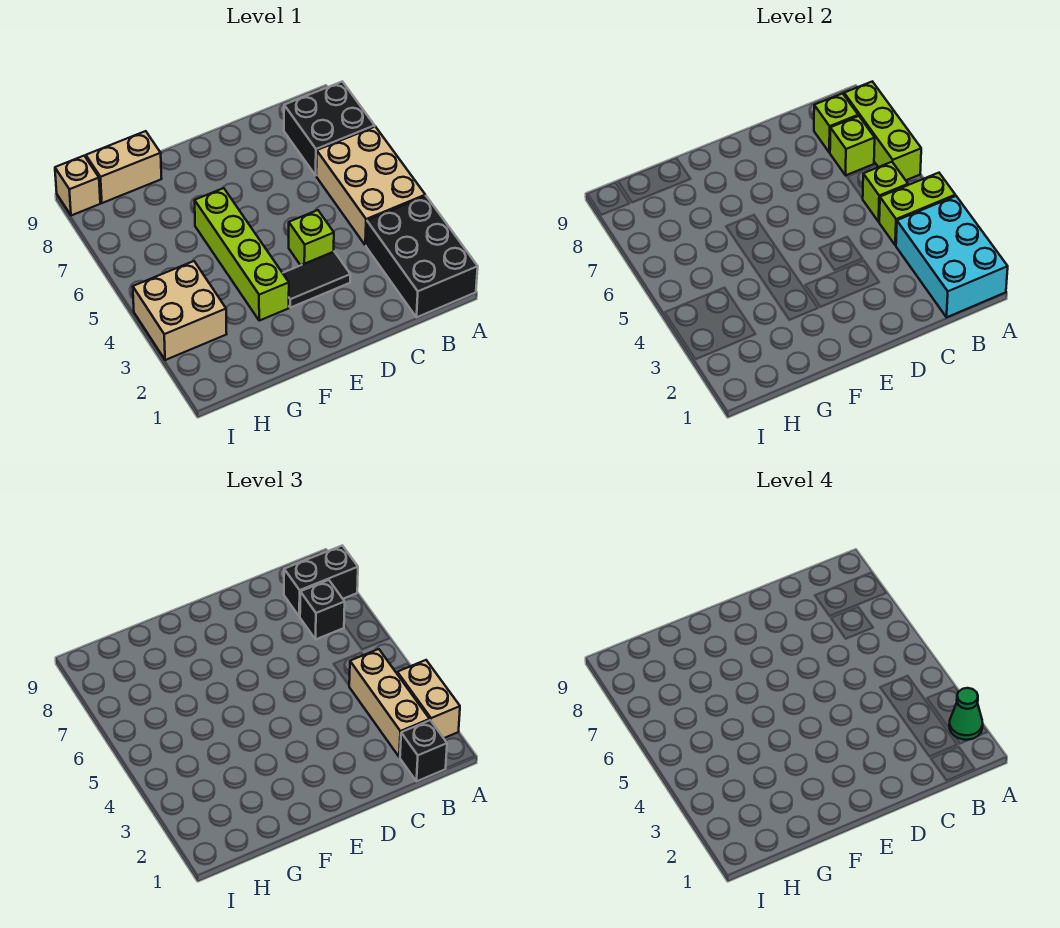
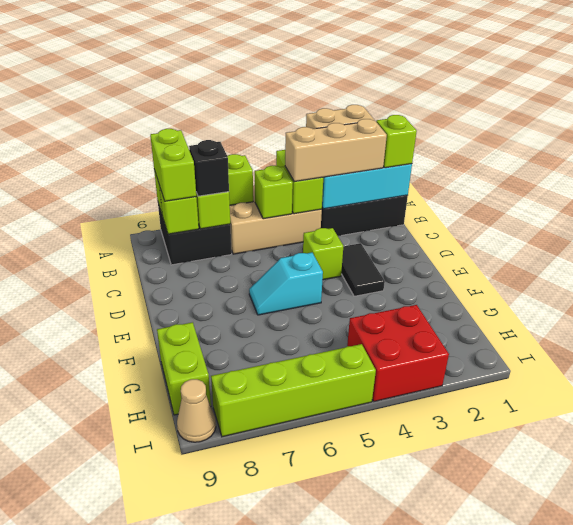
green 1x1 cone [949,688,983,740] -> none
black 1x2 brick [284,546,358,617] -> lime 1x2 brick [150,129,196,201]
black 1x1 brick [400,720,447,781] -> lime 1x1 brick [376,115,417,168]
none -> cyan 1x2 slope [249,253,323,315]
lime 1x4 brick [195,188,289,321] -> lime 1x4 brick moved to [211,344,376,437]
tan 1x2 brick [86,131,162,203] -> lime 1x2 brick [157,322,211,415]
tan 2x2 brick [133,261,227,360] -> red 2x2 brick [347,305,449,402]
tan 1x1 brick [55,156,100,216] -> tan 1x1 cone [177,379,216,442]

